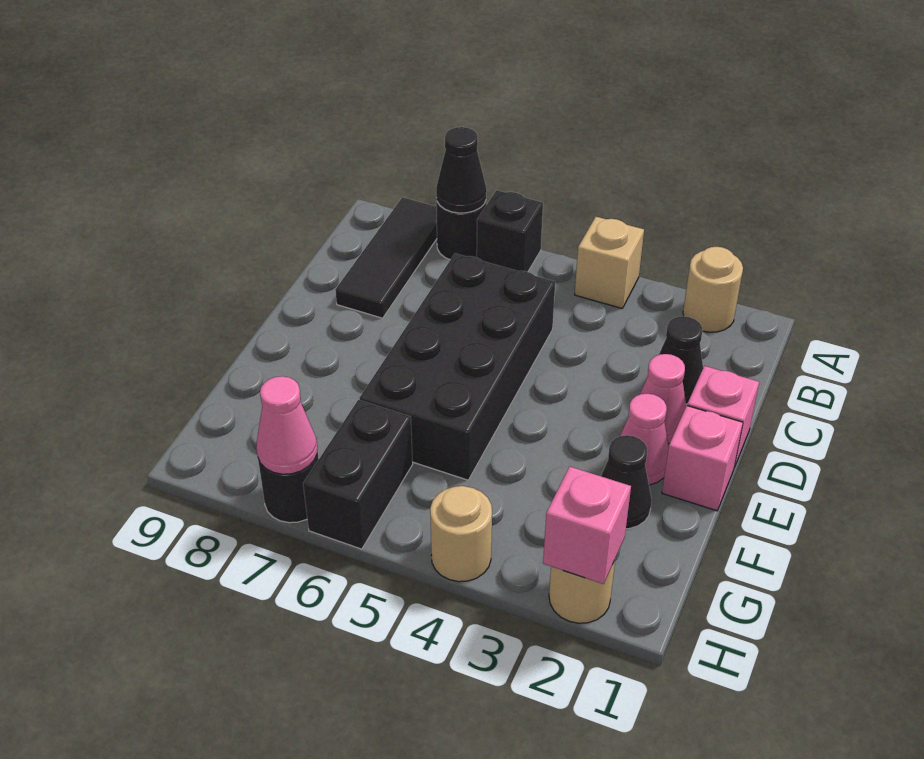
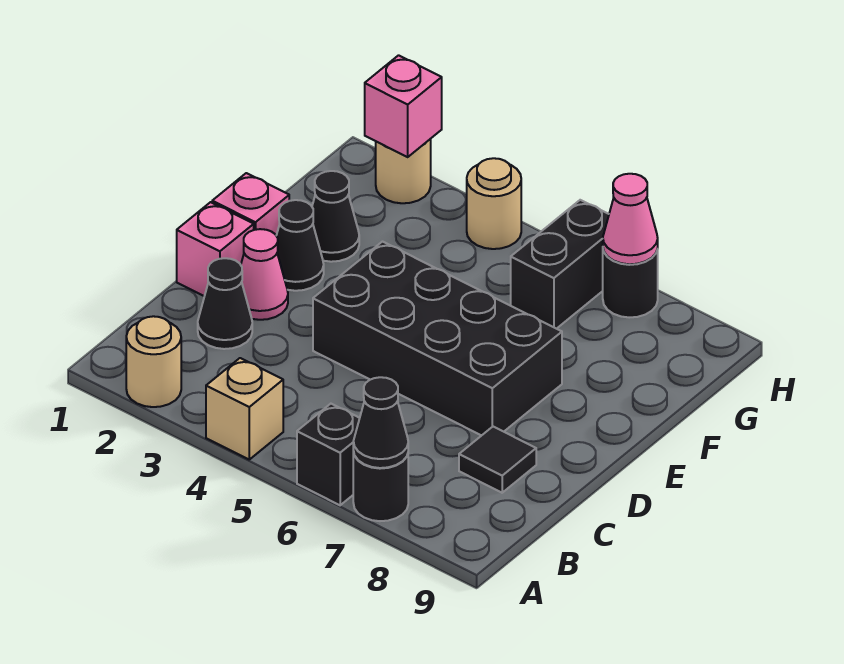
black 1x3 tile [335,197,437,318] -> black 1x1 tile [459,427,536,493]
black 2x4 brick [359,253,555,480] -> black 2x4 brick turned to [313,242,562,436]
pink 1x1 cone [620,394,669,485] -> black 1x1 cone [276,200,324,291]

